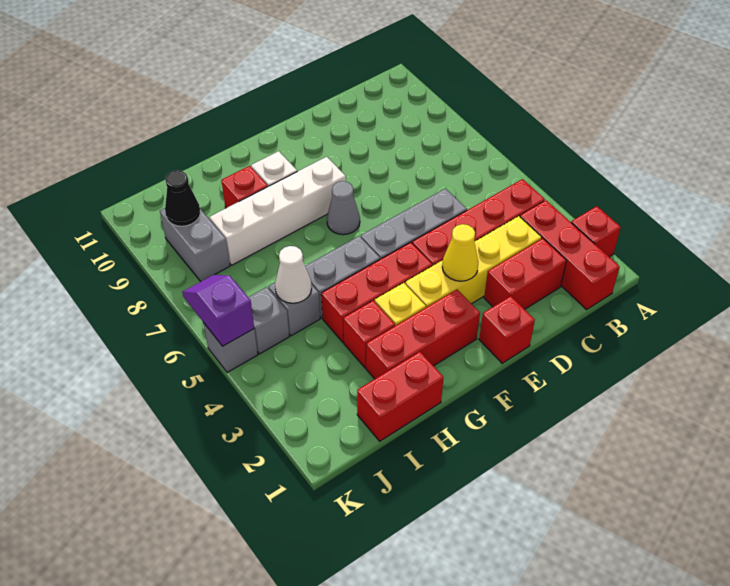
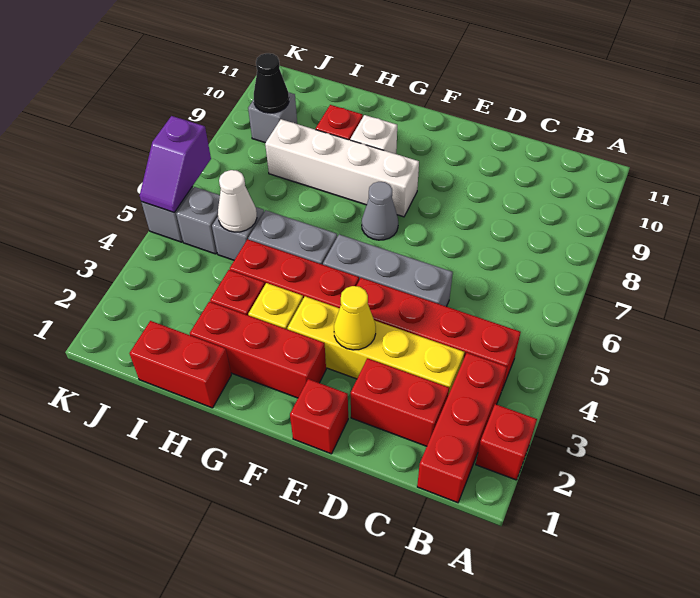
grey 1x2 brick [160,208,230,281] -> grey 1x1 brick [248,92,297,143]
purple 1x2 slope [182,275,254,346] -> purple 1x2 slope turned to [140,116,211,212]

